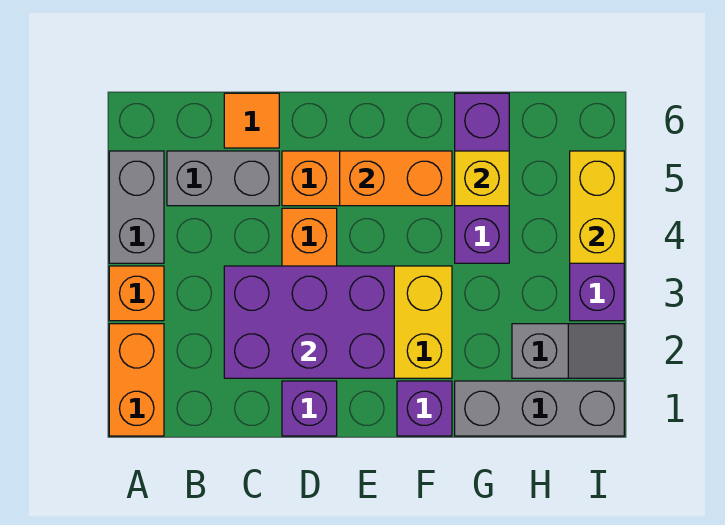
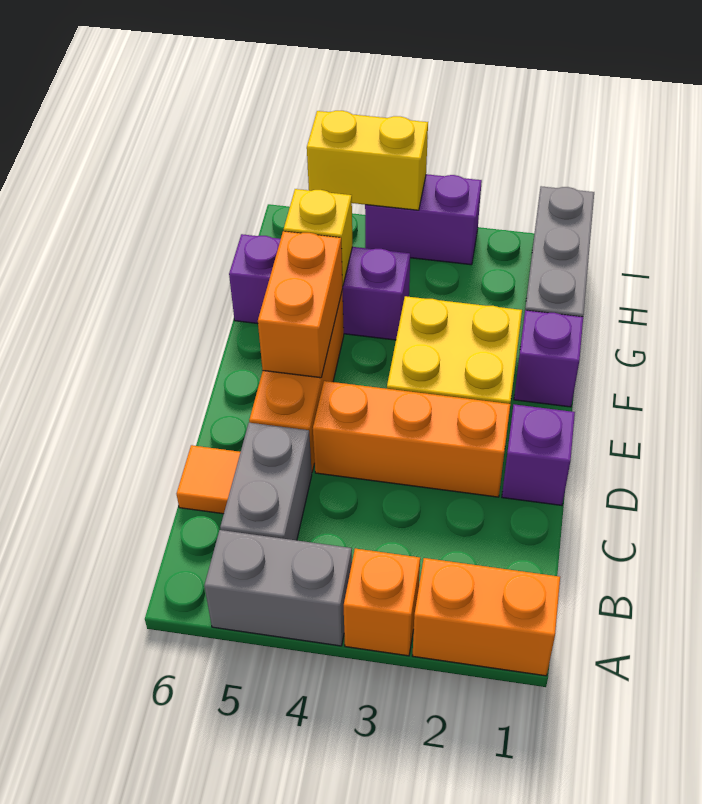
purple 2x3 brick [224,266,394,378] -> none
grey 1x2 slope [512,324,624,378] -> none

